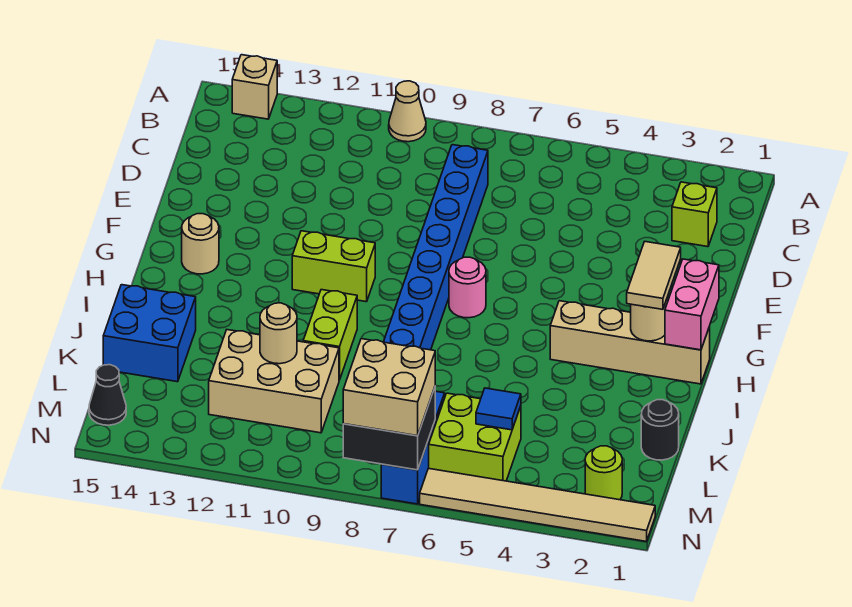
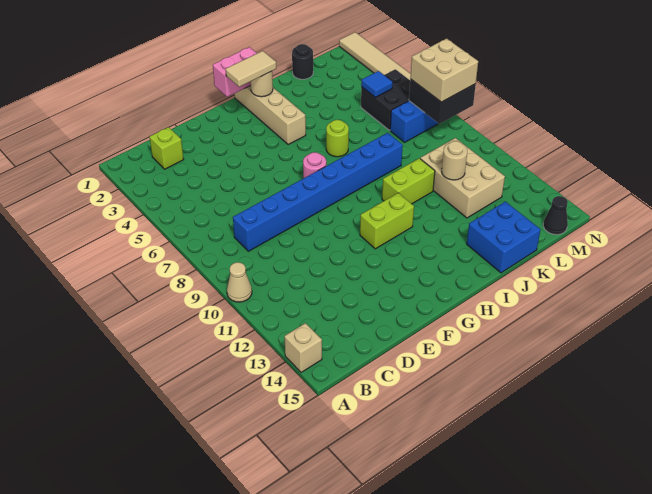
lime 1x2 brick [292,231,375,302] -> lime 1x2 brick turned to [360,193,414,249]
tan 1x1 round brick [182,214,219,274] -> none
lime 2x2 brick [429,393,521,481] -> black 2x2 brick [361,69,410,130]
lime 1x1 round brick [585,446,622,500] -> lime 1x1 round brick moved to [326,120,349,157]

